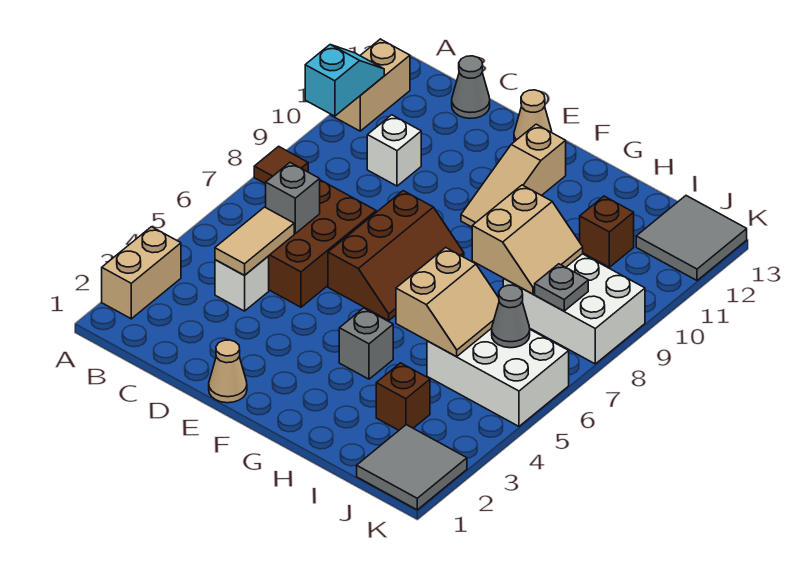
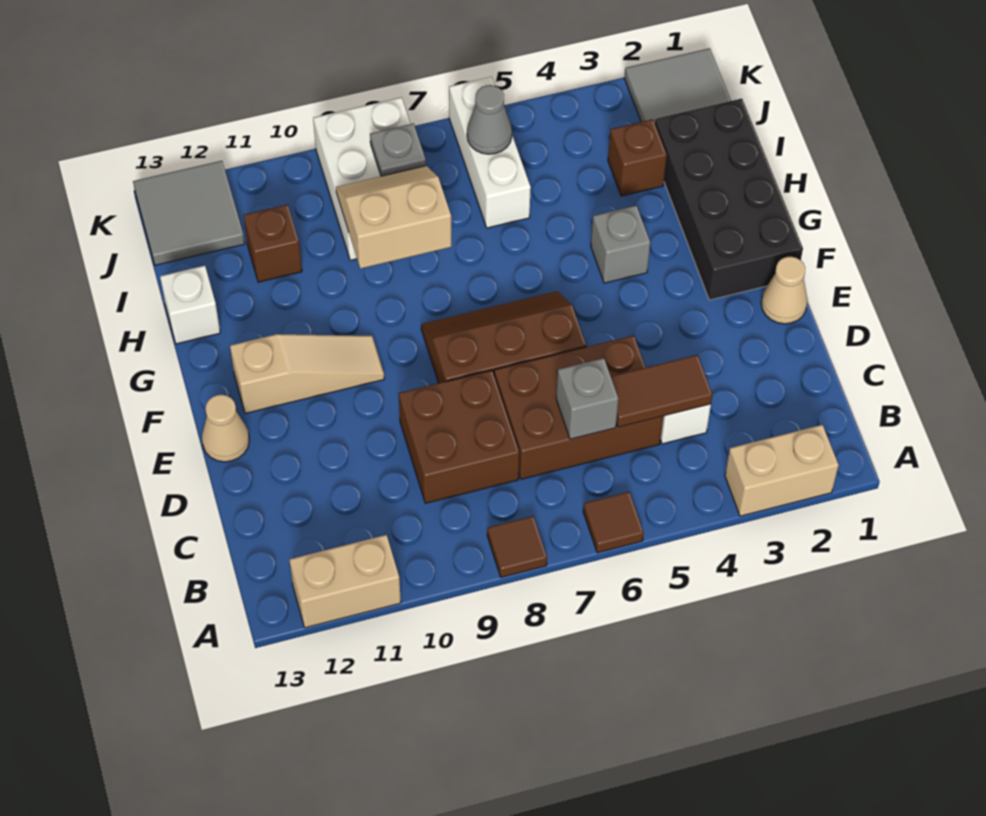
none -> brown 1x1 tile [583,492,644,553]
cyan 1x2 slope [305,45,384,116] -> none
tan 1x2 tile [215,207,294,275] -> brown 1x2 tile [611,355,713,427]
none -> brown 2x2 brick [399,370,519,503]
white 1x1 brick [367,115,421,186] -> white 1x1 brick moved to [160,266,220,344]
grey 1x1 cone [452,56,490,119] -> none
none -> black 2x4 brick [655,98,803,300]
tan 2x2 slope [396,248,499,357] -> none
white 2x3 brick [427,328,569,426] -> white 1x3 brick [449,77,531,228]

